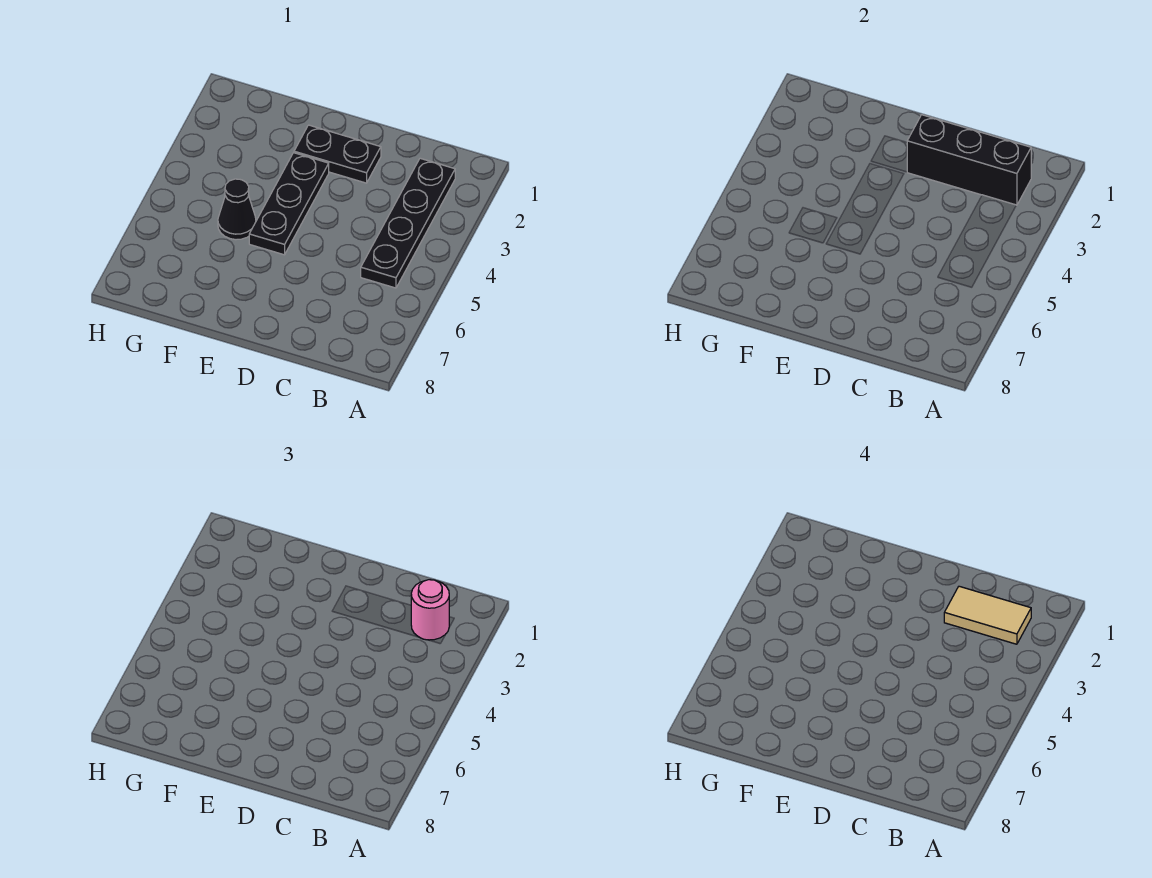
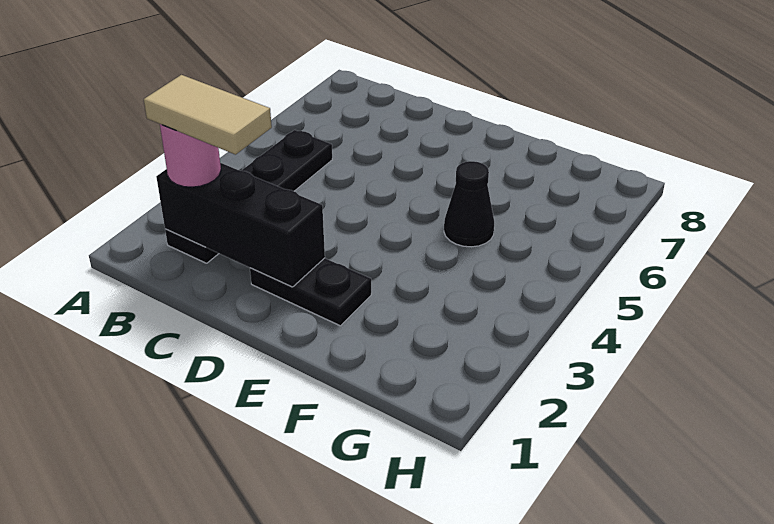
black 1x3 plate [249,153,329,255] -> none

